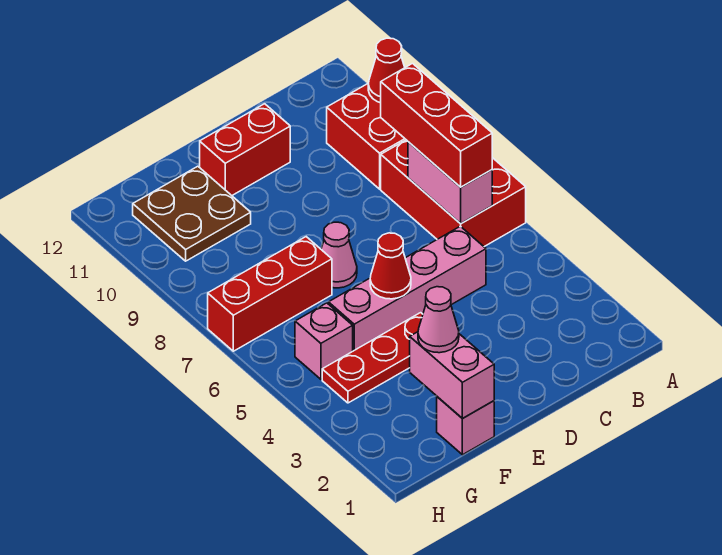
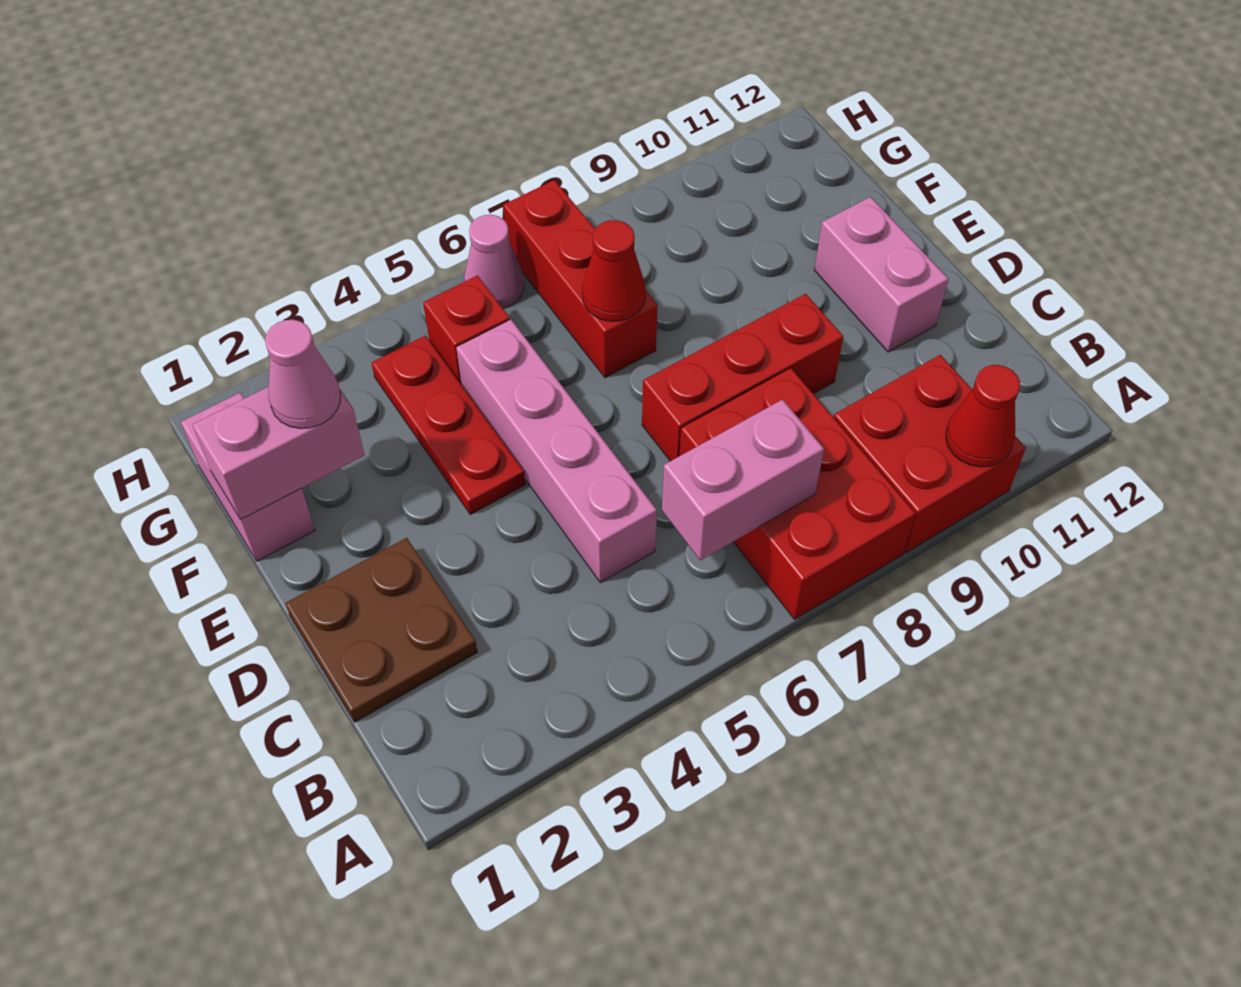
red 2x3 brick [381,140,526,247] -> red 2x3 brick turned to [679,368,915,619]
red 1x3 brick [381,64,492,187] -> red 1x3 brick moved to [642,294,843,461]
red 1x2 brick [200,104,290,195] -> pink 1x2 brick [814,197,948,352]
red 1x1 cone [370,233,411,299] -> red 1x1 cone moved to [582,220,646,321]
pink 1x1 cone [321,222,357,288] -> pink 1x1 cone moved to [464,215,524,308]
pink 1x1 brick [437,397,494,455] -> pink 1x2 brick [181,393,315,561]
brown 2x2 plate [133,166,251,261] -> brown 2x2 plate moved to [285,538,477,722]
pink 1x1 brick [295,303,353,379] -> red 1x1 brick [423,276,510,383]

